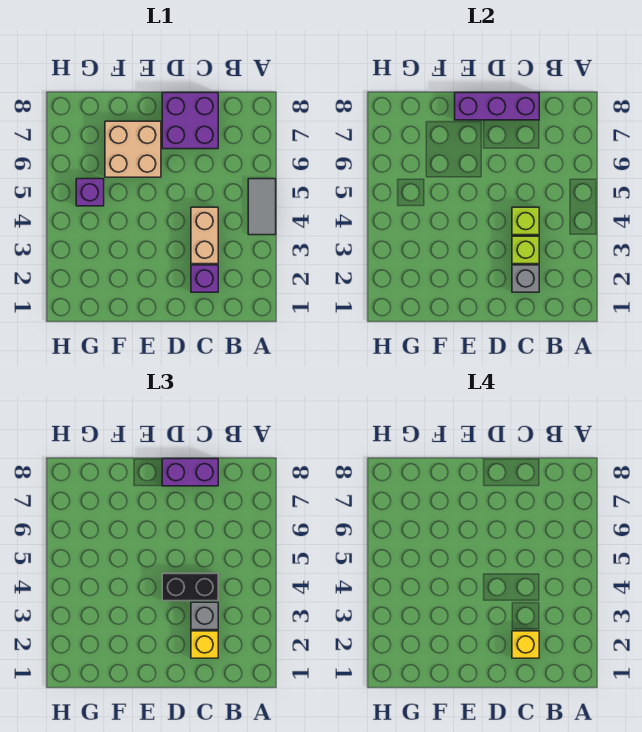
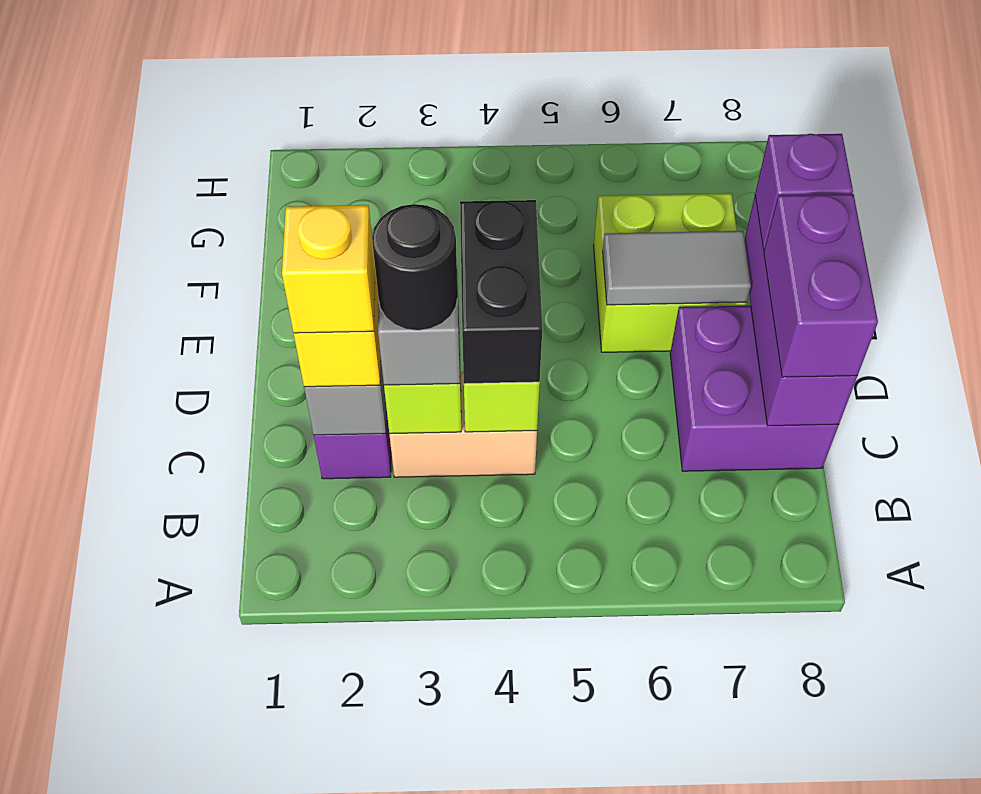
grey 1x2 tile [248,179,276,235] -> grey 1x2 tile moved to [603,231,751,305]
none -> black 1x1 round brick [372,204,458,330]
tan 2x2 brick [105,121,161,177] -> lime 2x2 brick [594,193,747,352]
purple 1x1 brick [76,179,104,206] -> purple 1x1 brick moved to [755,134,853,250]

